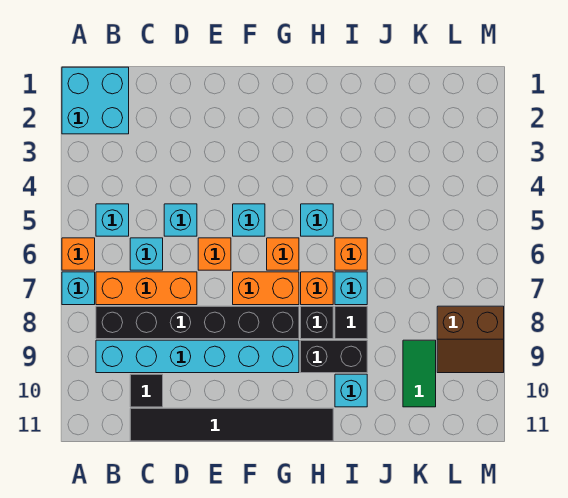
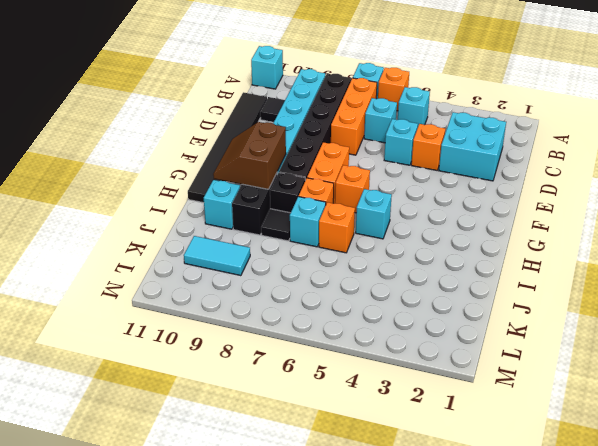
cyan 2x2 brick [62,67,129,134] -> cyan 2x2 brick moved to [439,112,506,181]
orange 1x1 brick [198,238,231,270] -> orange 1x1 brick moved to [411,124,445,170]
cyan 1x1 brick [233,204,265,236] -> cyan 1x1 brick moved to [251,46,283,89]
green 1x2 tile [403,340,436,407] -> cyan 1x2 tile [184,236,250,276]
brown 2x2 slope [437,306,504,373] -> brown 2x2 slope moved to [213,122,286,189]

